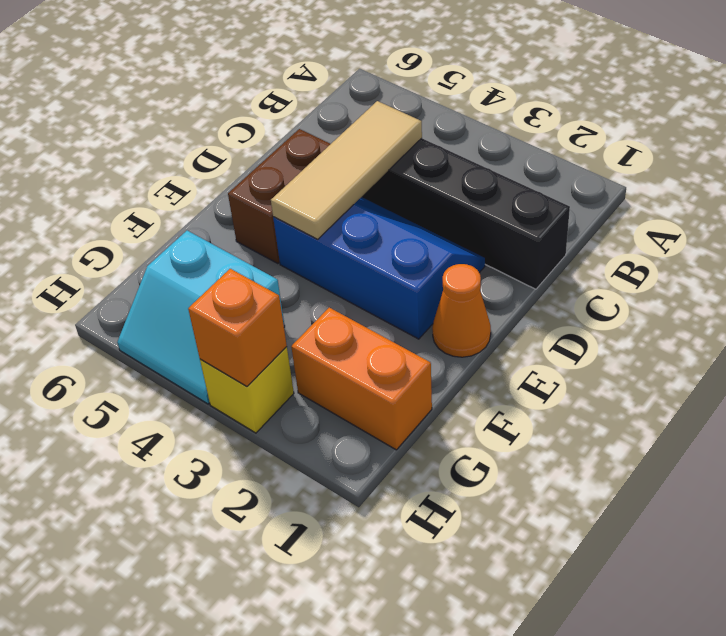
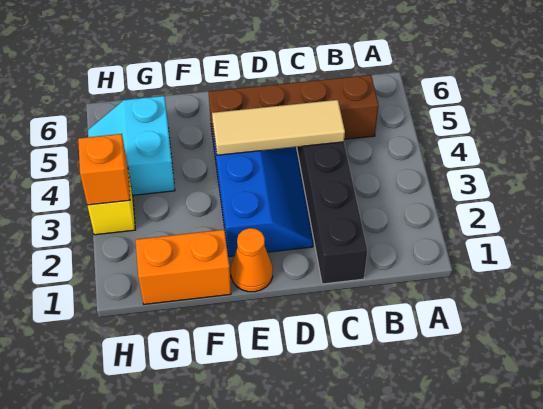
brown 1x2 brick [228,129,330,264] -> brown 1x4 brick [208,75,379,152]
orange 1x2 brick [291,308,432,450] -> orange 1x2 brick turned to [136,230,231,304]

